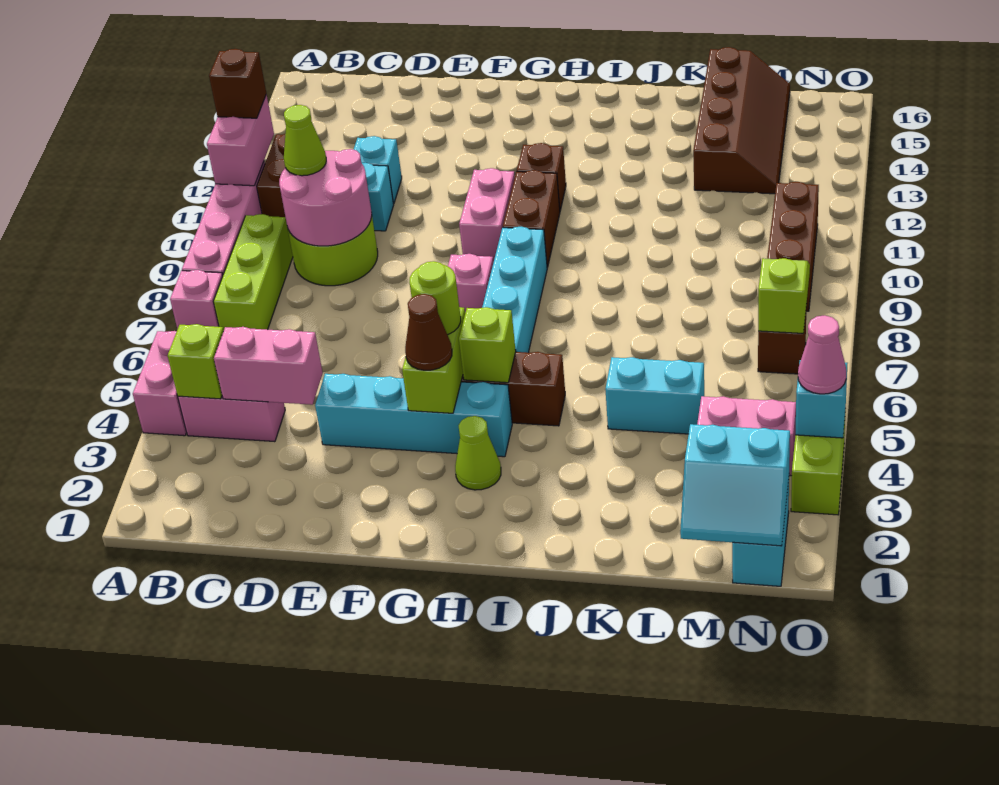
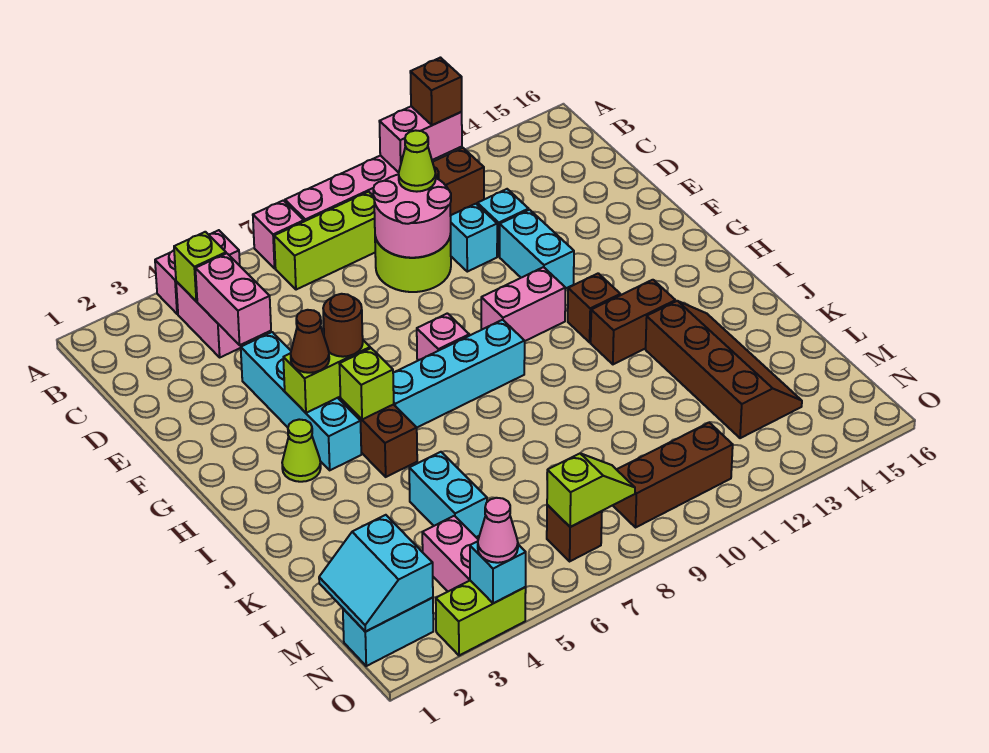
none -> cyan 1x2 brick [500,210,574,289]
lime 1x1 round brick [409,261,461,335] -> brown 1x1 round brick [323,294,363,357]
brown 1x2 brick [503,170,560,268] -> brown 1x2 brick moved to [591,280,675,364]
brown 2x4 slope [693,47,790,194] -> brown 2x4 slope turned to [646,301,802,438]

